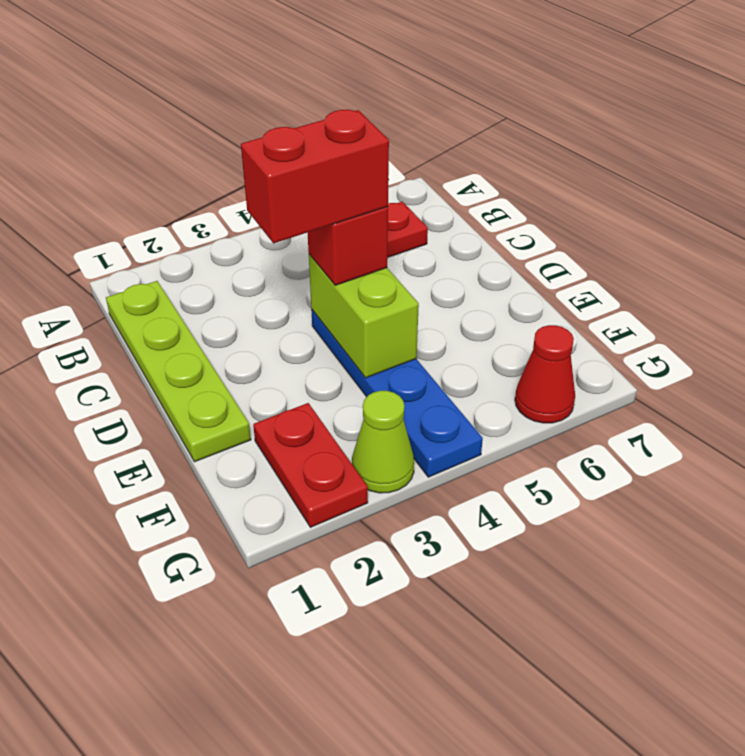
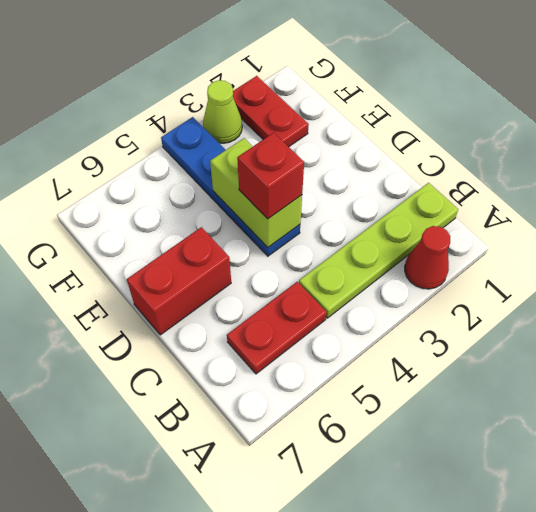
lime 1x4 plate [106,281,251,462] -> lime 1x4 plate turned to [299,183,458,318]
red 1x2 brick [241,110,389,243] -> red 1x2 brick moved to [127,227,231,335]
red 1x1 cone [515,325,575,423] -> red 1x1 cone moved to [405,226,450,289]

